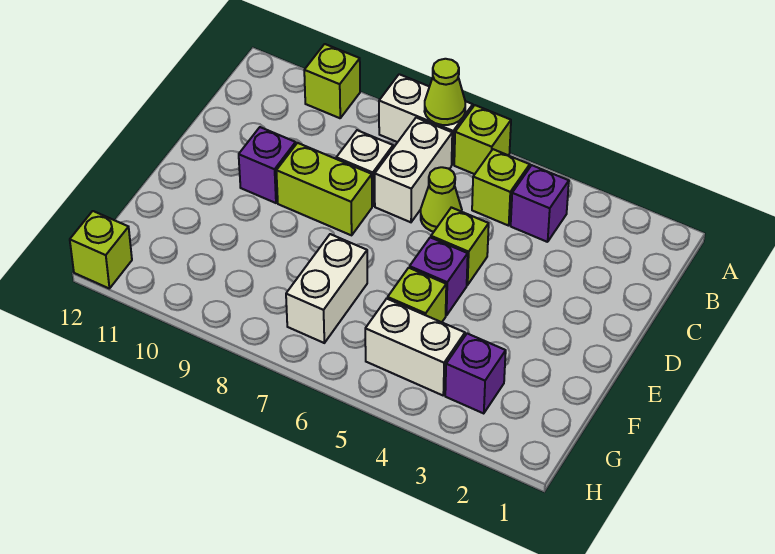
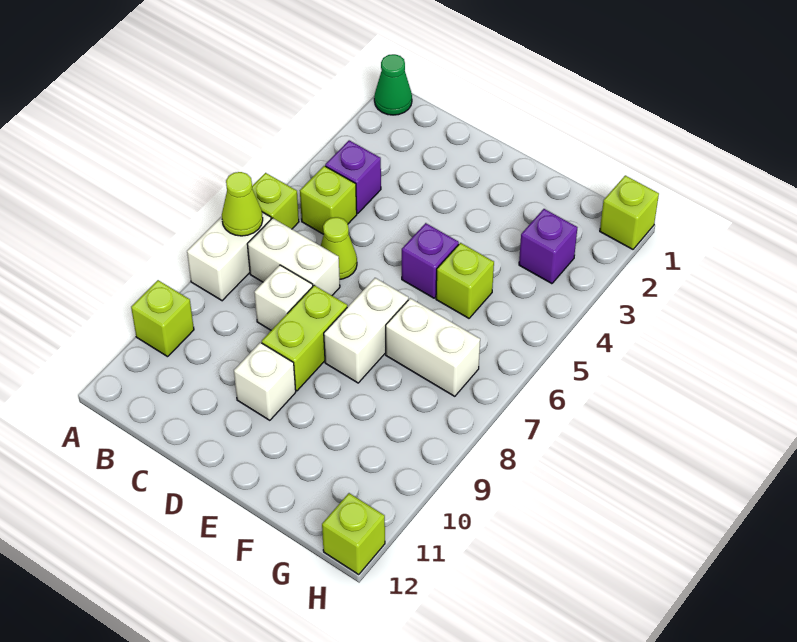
none -> green 1x1 cone [374,54,412,115]
lime 1x1 brick [431,207,489,285] -> lime 1x1 brick moved to [600,175,659,249]
purple 1x1 brick [239,127,296,203] -> white 1x1 brick [234,342,296,420]
white 1x2 brick [365,299,465,395] -> white 1x2 brick moved to [324,278,408,383]

